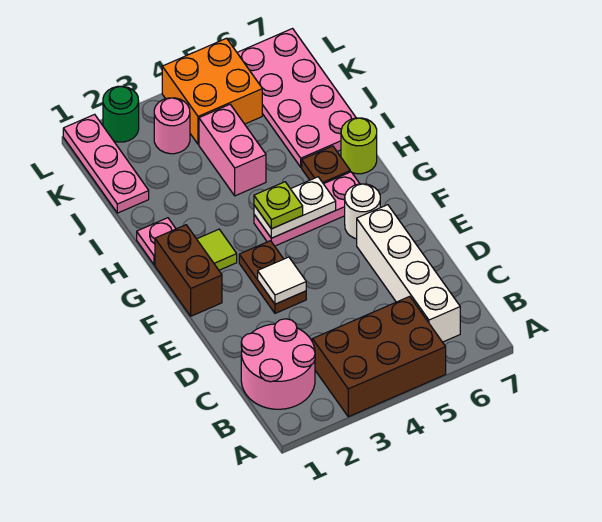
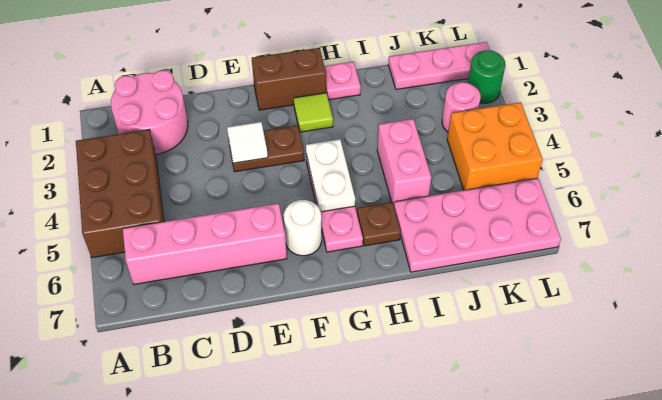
white 1x4 brick [357,205,460,342] -> pink 1x4 brick [123,203,287,284]
lime 1x1 plate [254,182,303,229] -> none
lime 1x1 round brick [341,118,377,174] -> none
pink 1x2 brick [199,105,266,196] -> pink 1x2 brick turned to [377,119,431,206]

